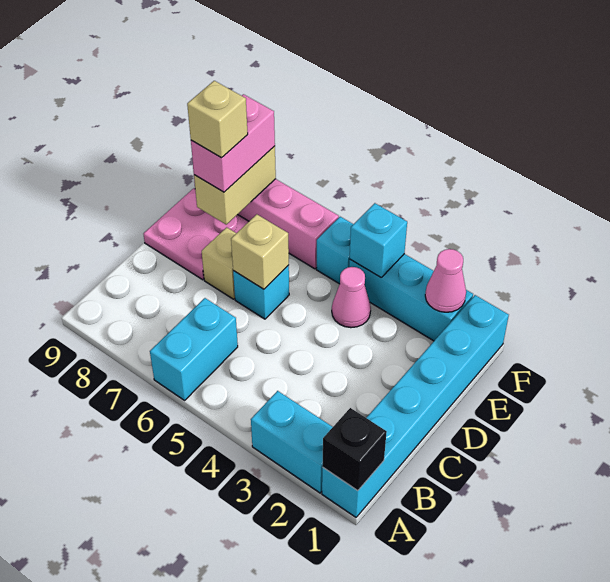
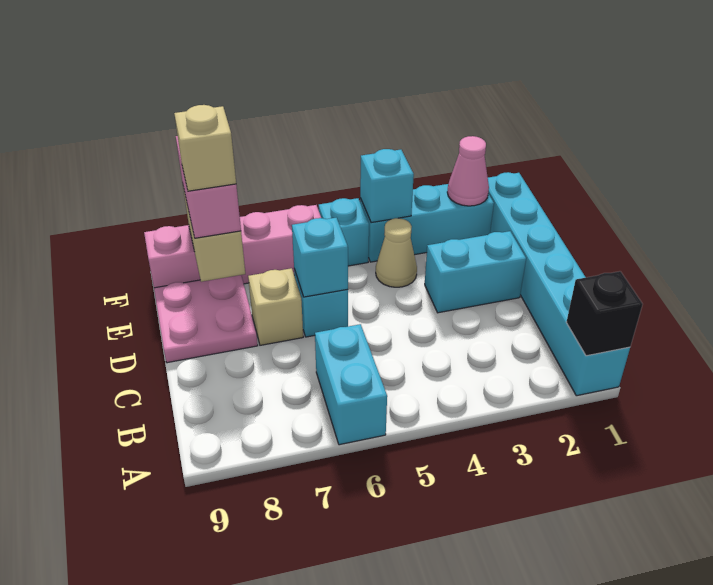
cyan 1x2 brick [251,391,332,493] -> cyan 1x2 brick moved to [425,231,526,313]
tan 1x1 brick [231,214,289,289] -> cyan 1x1 brick [292,218,348,297]
pink 1x1 cone [332,267,371,328] -> tan 1x1 cone [376,218,417,287]

